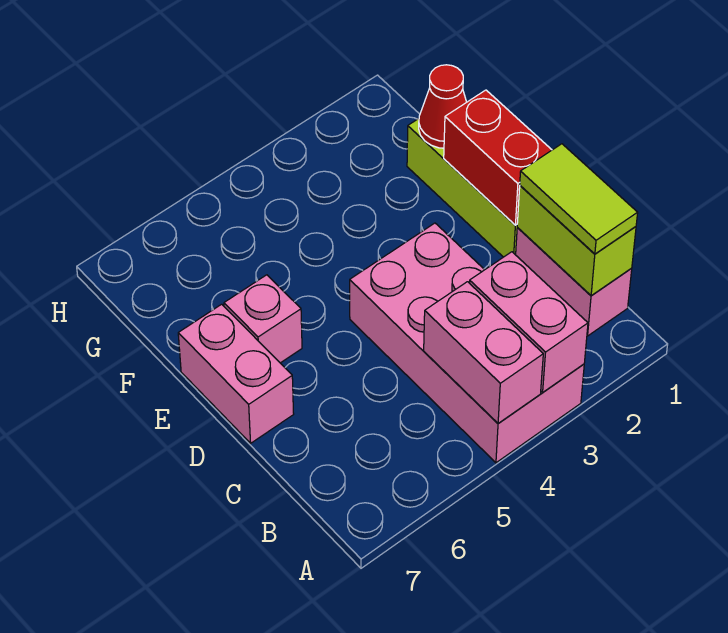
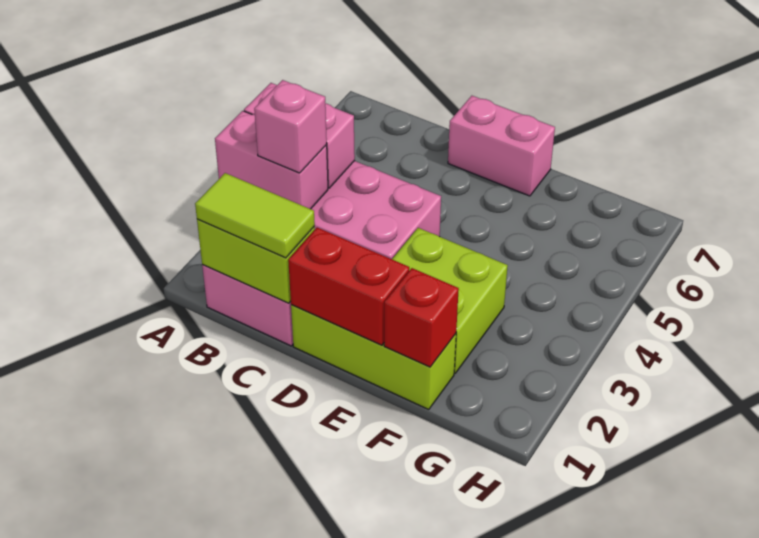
none -> lime 2x2 brick [392,228,508,373]
pink 1x1 brick [224,275,302,363] -> pink 1x1 brick moved to [254,80,327,173]
red 1x1 cone [419,65,467,148] -> red 1x1 brick [384,268,459,367]

